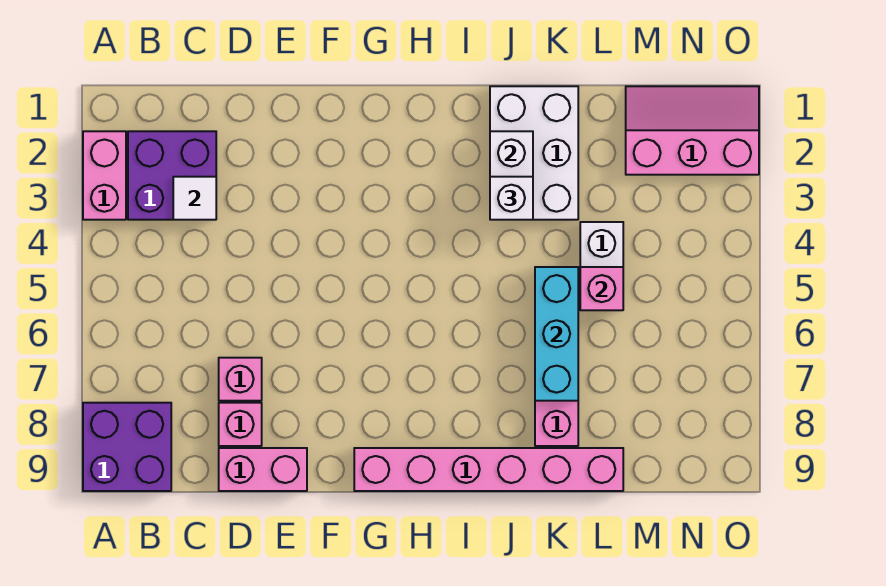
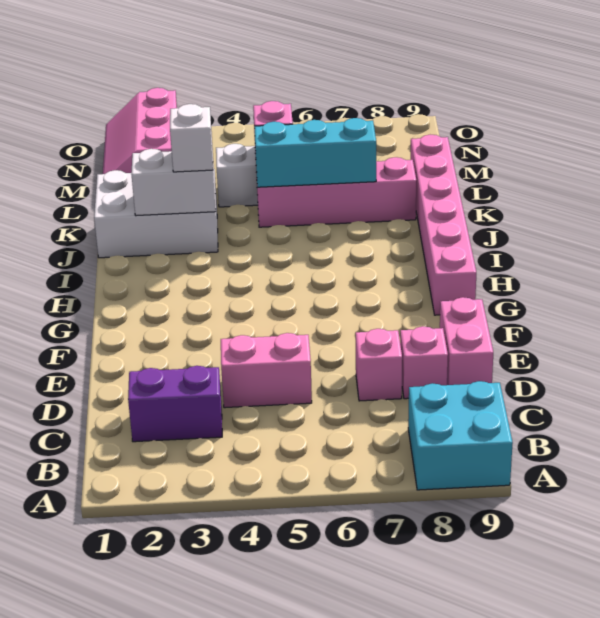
pink 1x2 brick [83,131,126,220] -> pink 1x2 brick moved to [221,333,312,408]
purple 2x2 brick [83,403,171,491] -> cyan 2x2 brick [408,381,513,490]
purple 2x2 brick [128,131,216,220] -> purple 1x2 brick [128,366,222,442]
white 1x1 tile [173,177,216,220] -> none

